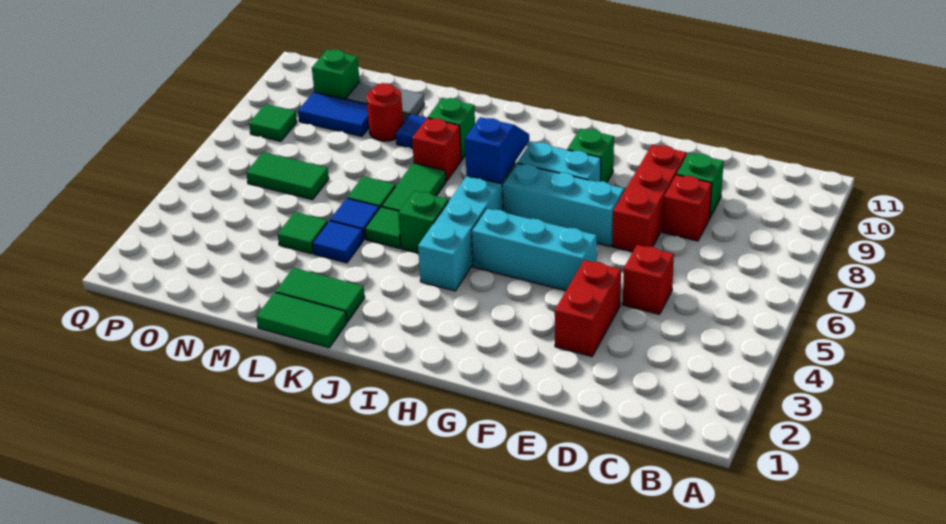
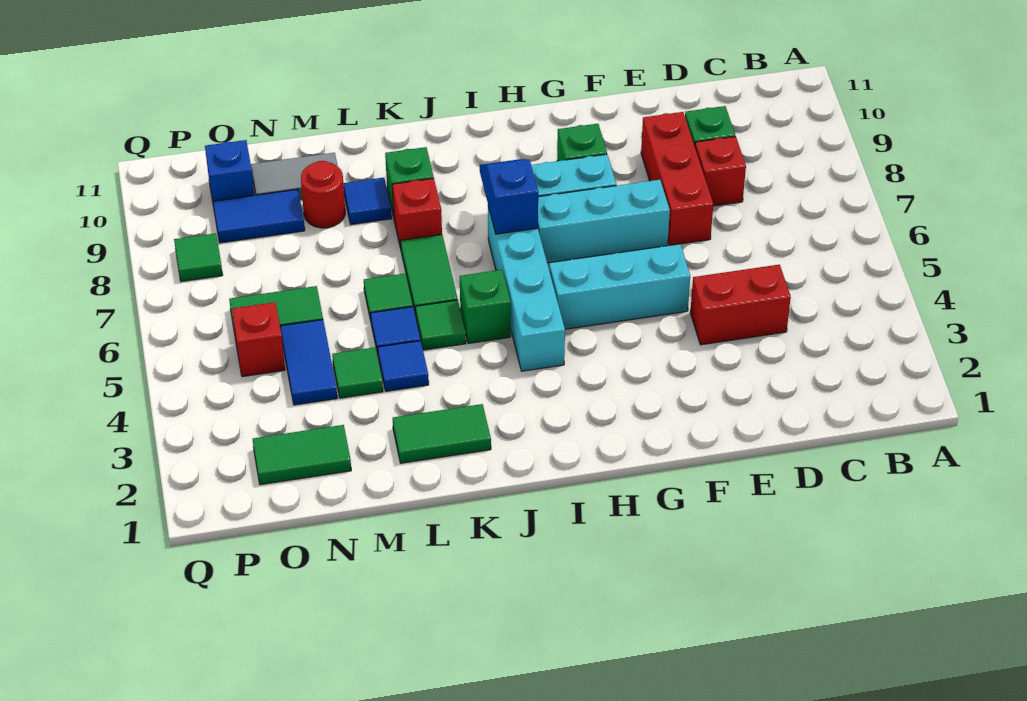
red 1x1 brick [623,245,674,314] -> red 1x1 brick moved to [232,302,285,377]
red 1x2 brick [555,260,621,357] -> red 1x2 brick turned to [690,265,791,345]
green 1x2 tile [256,292,347,348] -> green 1x2 tile moved to [253,425,351,485]
none -> blue 1x2 tile [280,320,337,405]
green 1x1 brick [312,50,360,99] -> blue 1x1 brick [205,140,254,207]

